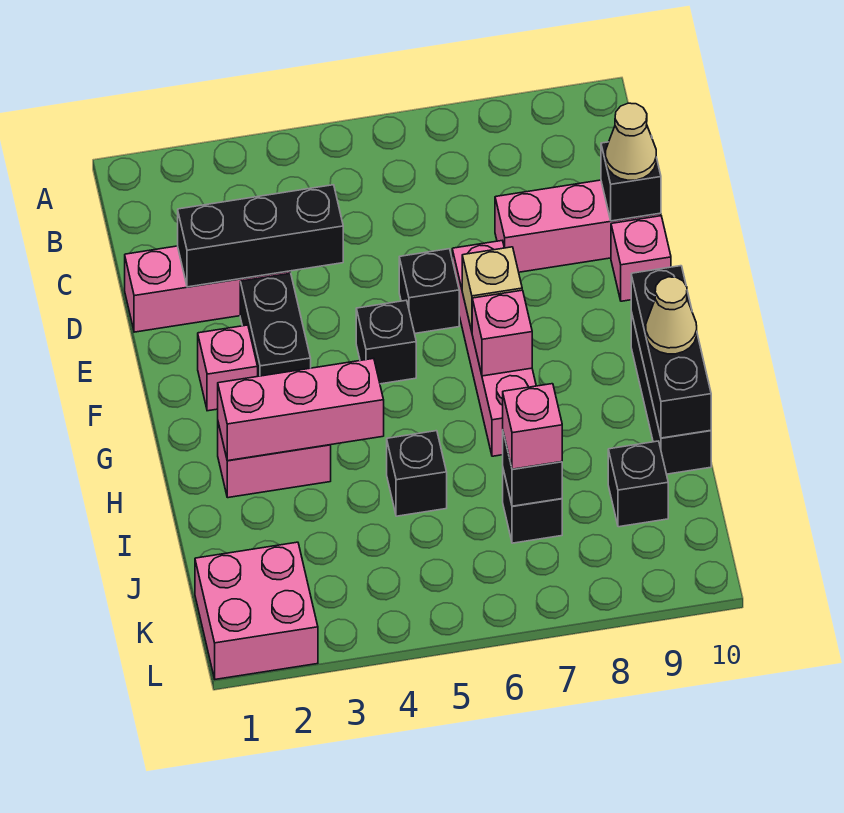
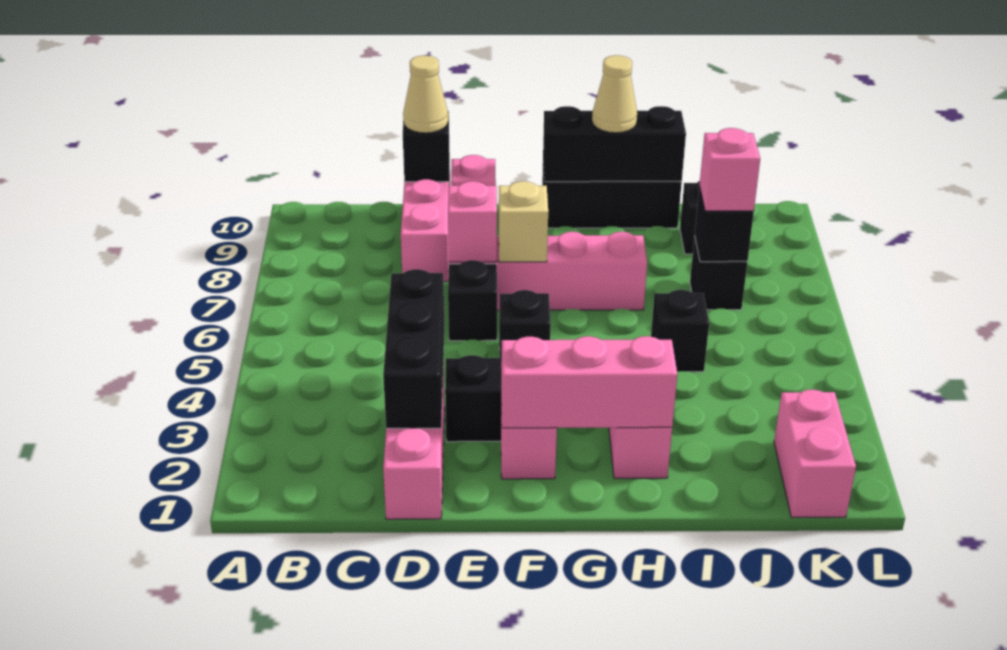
pink 1x1 brick [472,290,532,376] -> pink 1x1 brick moved to [448,181,497,262]
pink 1x3 brick [218,358,384,461] -> pink 1x3 brick turned to [501,336,677,428]
pink 2x2 brick [195,542,318,679] -> pink 1x2 brick [774,390,856,518]

